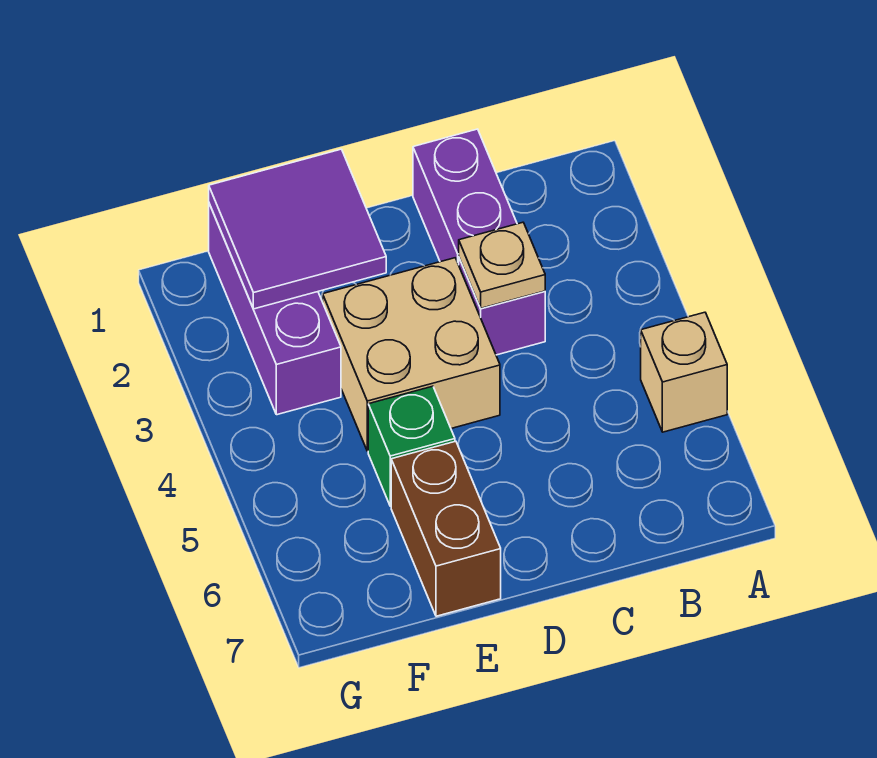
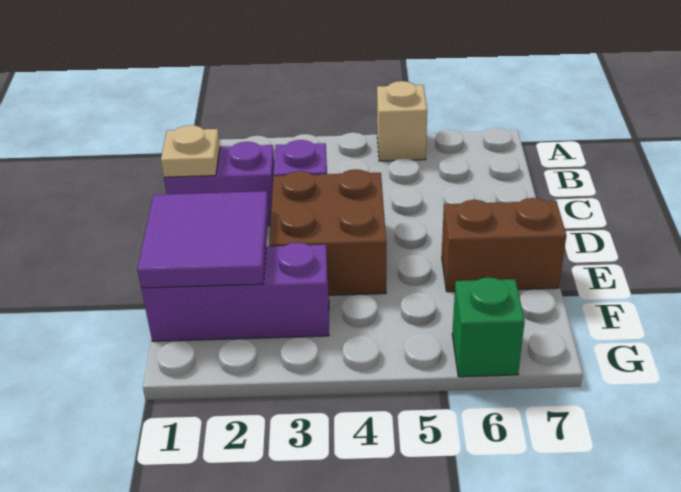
tan 1x1 plate [459,222,545,308] -> tan 1x1 plate moved to [161,125,220,177]
tan 2x2 brick [323,258,500,451] -> brown 2x2 brick [269,169,386,295]
green 1x1 brick [368,386,455,506] -> green 1x1 brick moved to [452,277,525,377]

